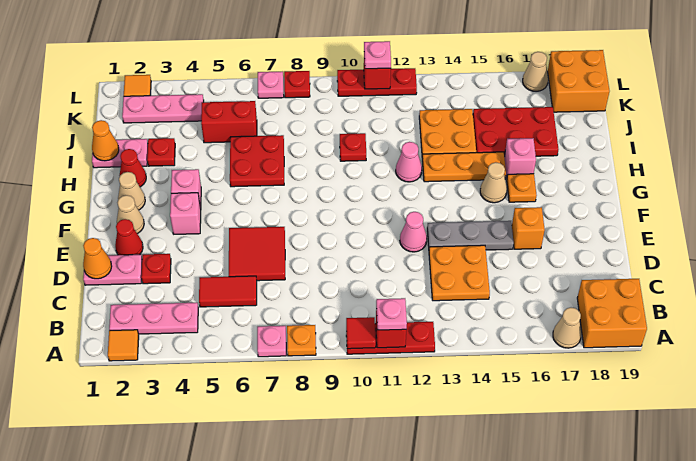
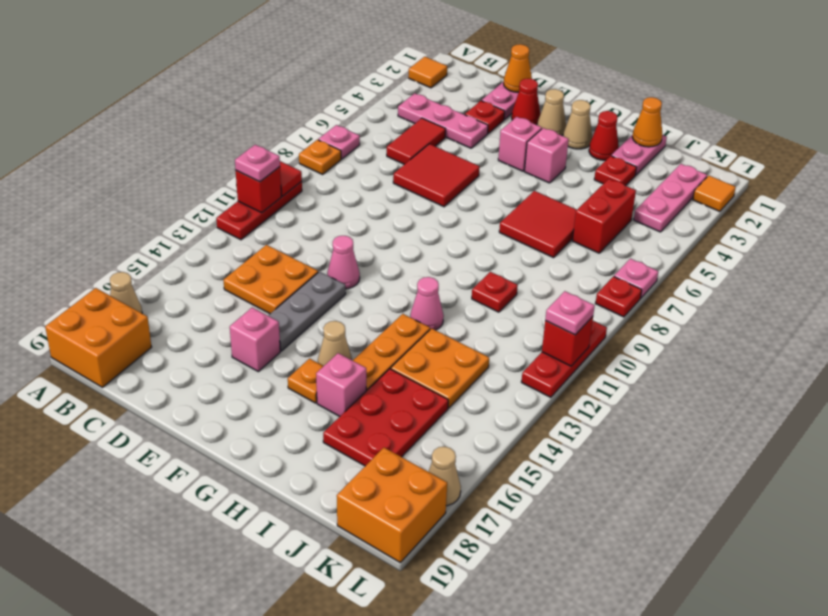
pink 1x3 plate [109,303,198,334] -> pink 1x3 plate turned to [398,93,488,148]
orange 1x1 brick [512,207,545,249] -> pink 1x1 brick [230,308,280,372]
red 2x2 plate [230,135,284,187] -> red 2x2 tile [499,191,576,258]

